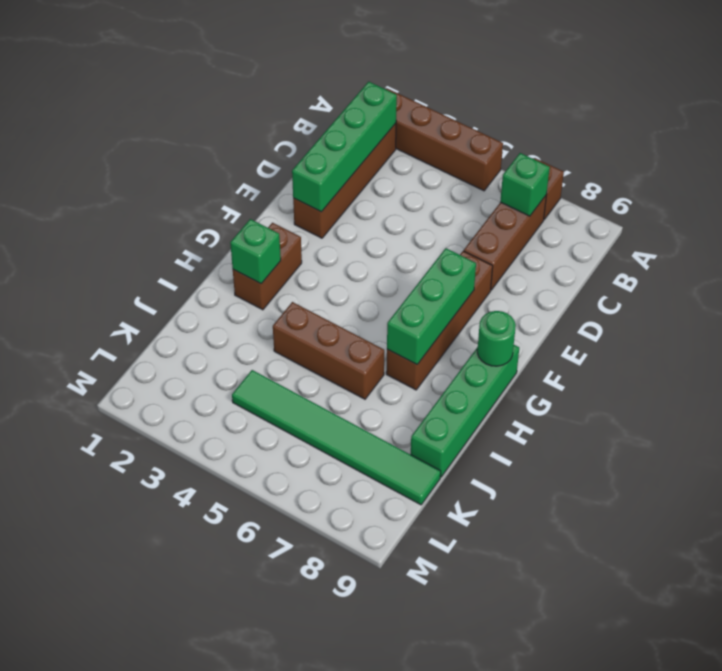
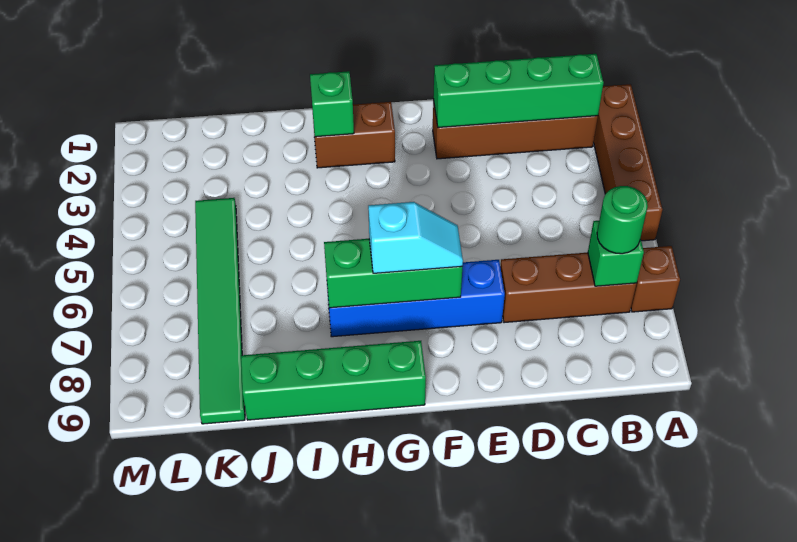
brown 1x4 brick [386,251,493,390] -> blue 1x4 brick [327,260,505,337]
none -> cyan 1x2 slope [368,202,463,273]
green 1x1 round brick [477,311,516,366] -> green 1x1 round brick moved to [597,186,648,254]
brown 1x3 brick [273,302,384,399] -> none

